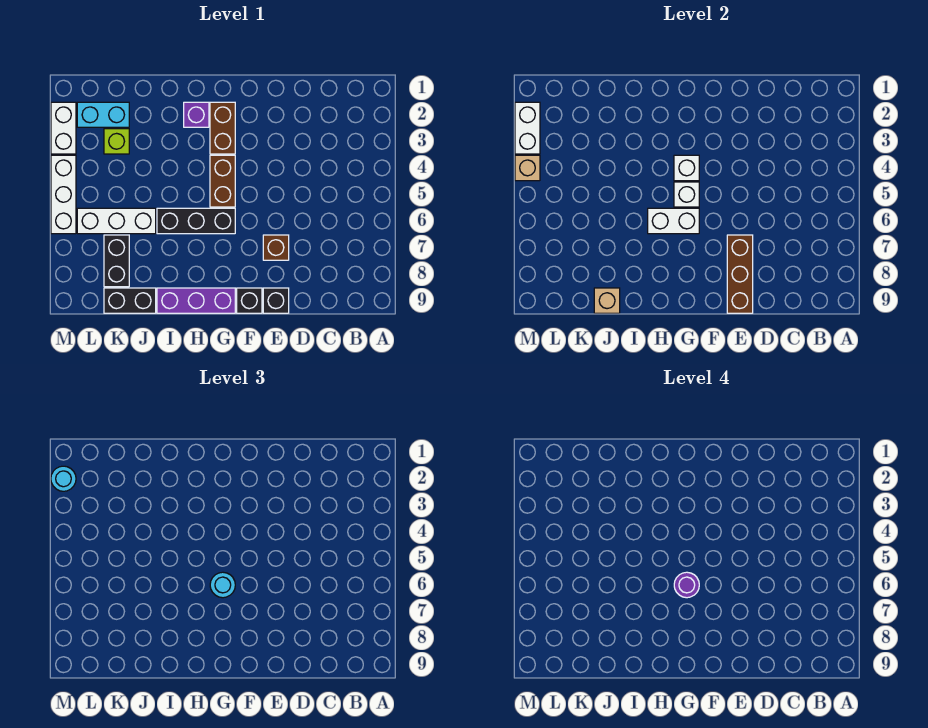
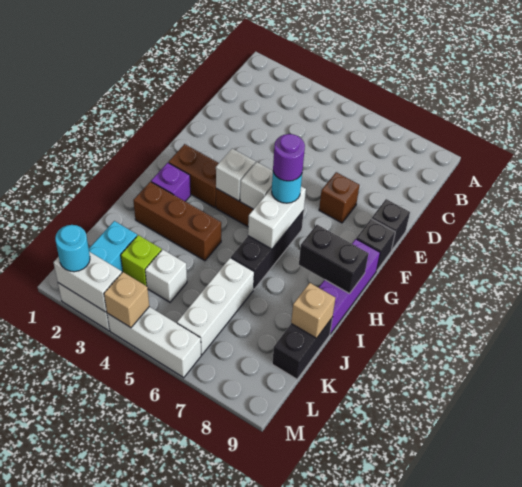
brown 1x3 brick [727,235,753,313] -> brown 1x3 brick moved to [133,182,221,261]
none -> white 1x1 brick [145,250,187,302]
black 1x2 brick [104,235,129,287] -> black 1x2 brick moved to [299,225,369,294]

